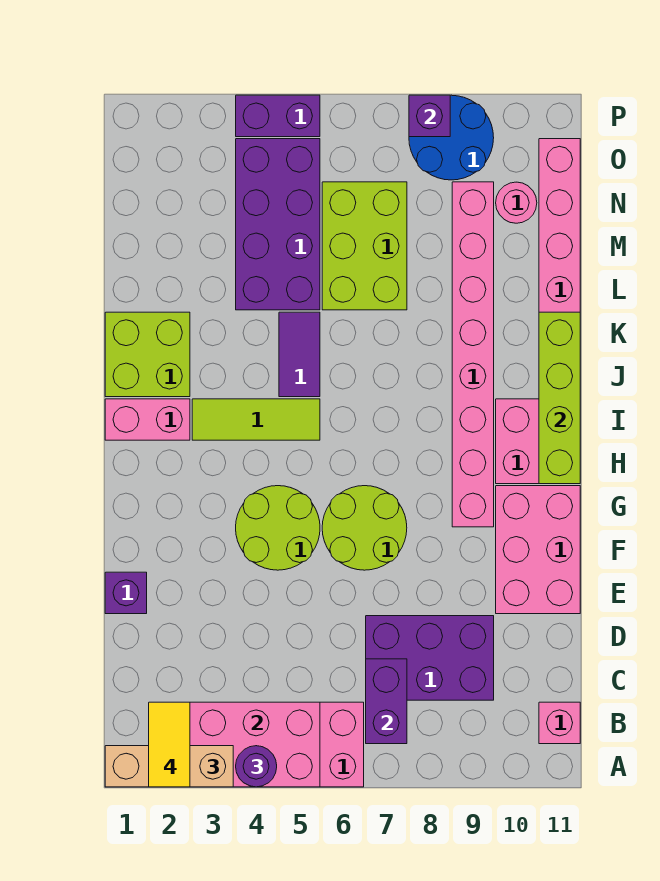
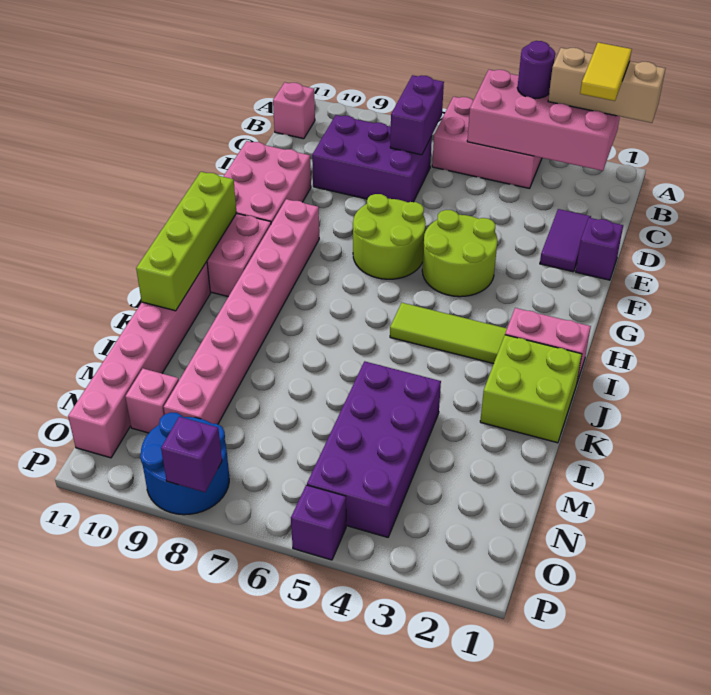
purple 1x2 tile [279,312,320,397] -> purple 1x2 tile moved to [540,209,591,272]
lime 2x3 brick [322,182,407,310] -> none
pink 1x1 round brick [496,182,537,223] -> pink 1x1 brick [125,369,179,433]
purple 1x2 brick [236,95,320,137] -> purple 1x1 brick [291,485,346,560]

